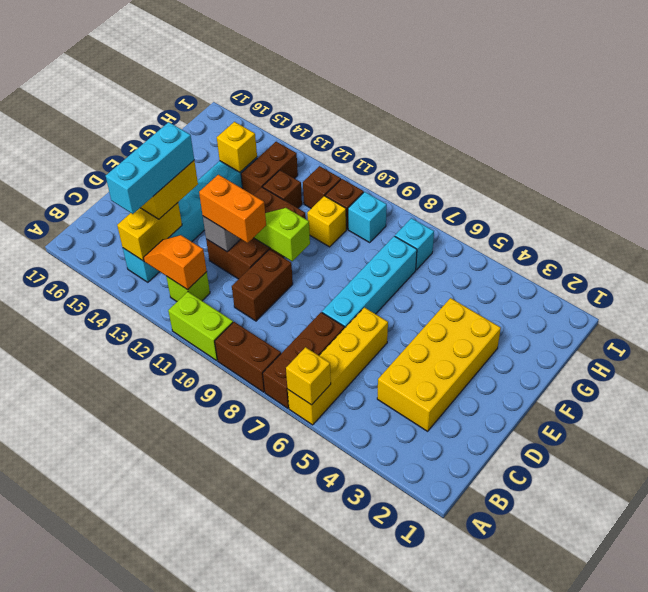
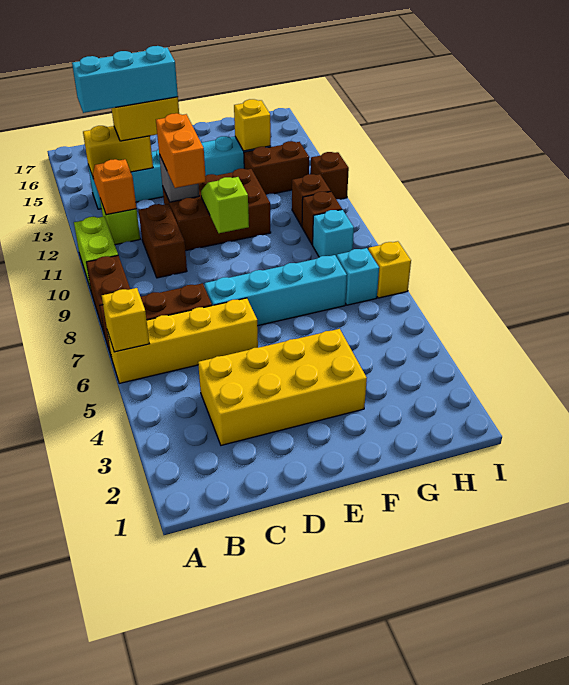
brown 1x2 brick [232,250,293,321] -> brown 1x2 brick turned to [139,204,187,278]
yellow 1x1 brick [307,196,346,247] -> yellow 1x1 brick moved to [368,241,411,298]
brown 1x1 brick [263,170,302,208] -> brown 1x1 brick moved to [311,152,349,199]

